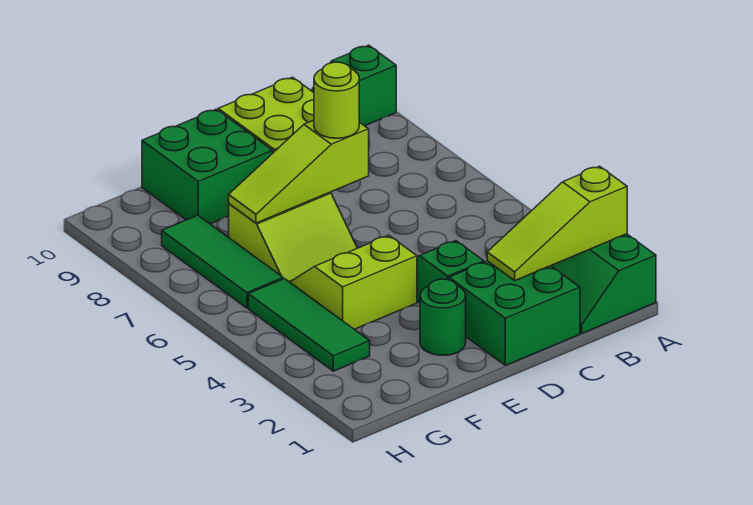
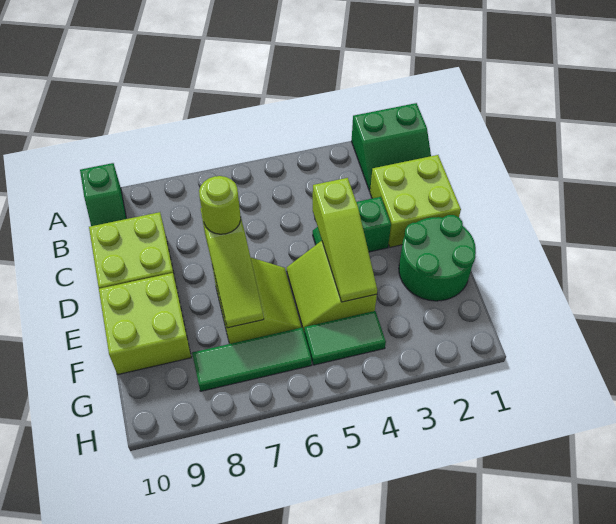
lime 1x3 slope [487,166,627,280] -> lime 1x3 slope moved to [313,178,377,302]
green 2x2 brick [449,261,580,365] -> lime 2x2 brick [370,155,461,247]
green 1x1 round brick [420,279,466,355] -> green 2x2 round brick [399,215,476,301]
green 2x2 brick [142,109,273,224] -> lime 2x2 brick [99,273,191,374]
green 1x3 tile [248,279,370,371] -> green 1x2 tile [304,311,386,365]

